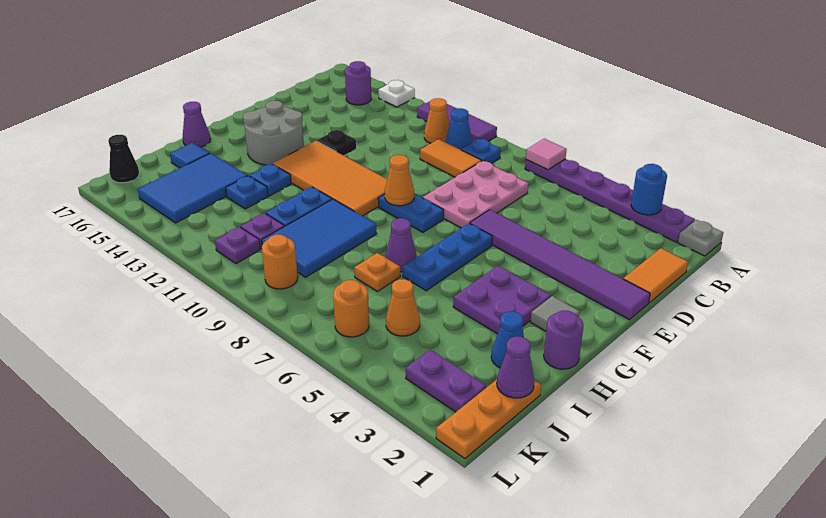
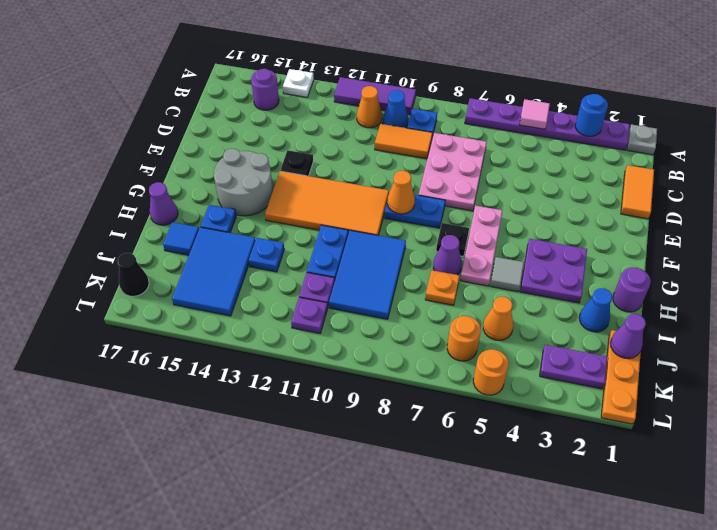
pink 1x1 tile [526,139,567,170] -> pink 1x1 tile moved to [519,99,550,129]
purple 1x6 tile [470,210,650,320] -> none
blue 1x3 plate [403,223,493,291] -> pink 1x3 plate [460,206,502,286]
grey 1x1 tile [530,296,580,331] -> grey 1x1 tile moved to [490,257,524,292]
none -> black 1x1 plate [436,223,469,257]
blue 1x1 plate [250,164,291,196] -> blue 1x1 plate moved to [201,205,236,233]
orange 1x1 round brick [262,235,298,289] -> orange 1x1 round brick moved to [473,349,509,395]

